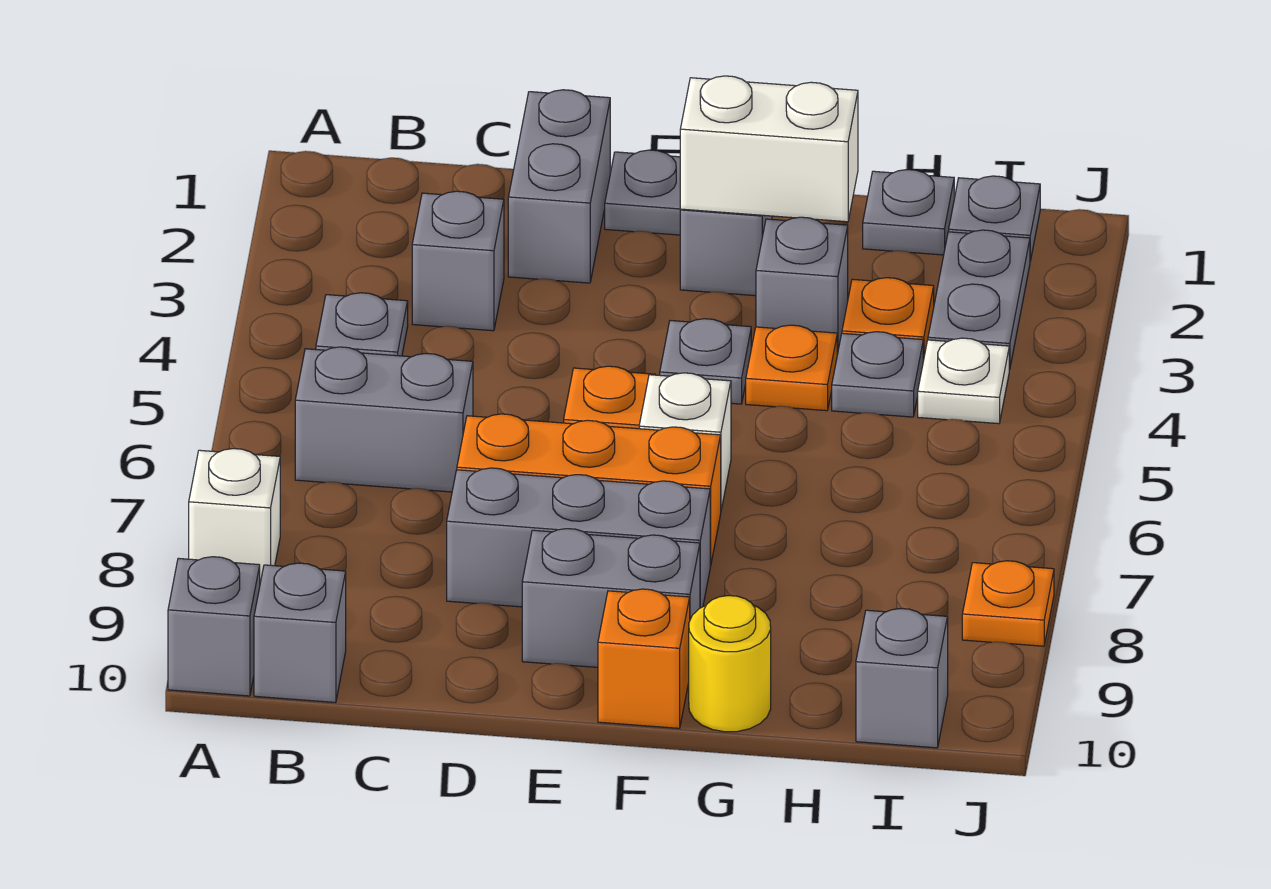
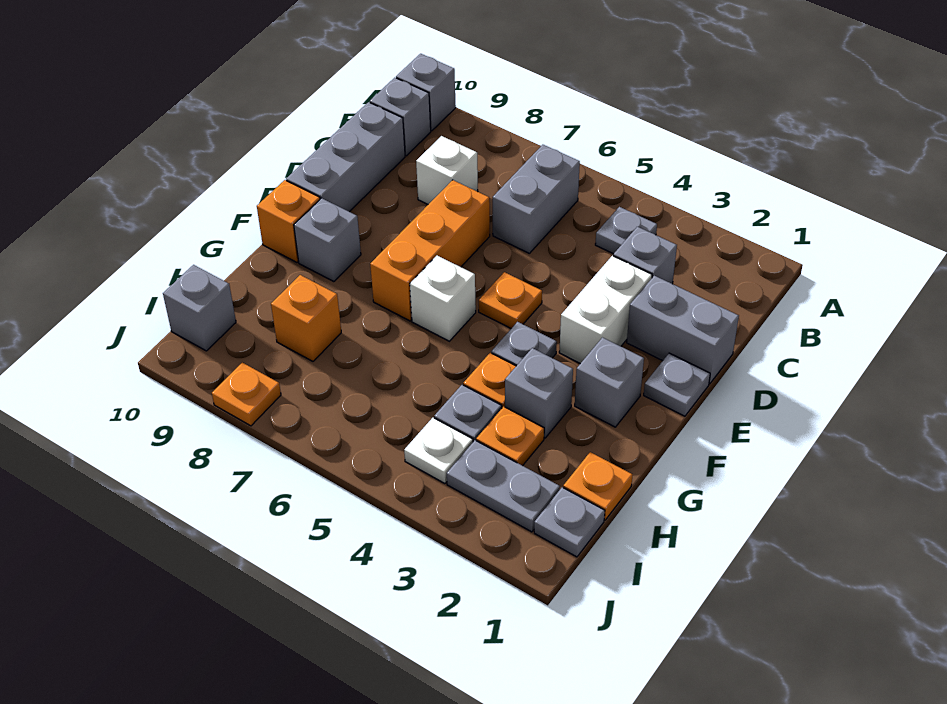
white 1x1 brick [189,449,280,583] -> white 1x1 brick moved to [416,136,478,204]
grey 1x3 brick [447,468,710,608] -> grey 1x3 brick moved to [286,102,405,212]
grey 1x2 brick [522,529,700,667] -> grey 1x1 brick [294,198,361,282]
white 1x2 brick [680,76,858,222] -> white 1x2 brick moved to [559,256,652,364]
yellow 1x1 round brick [689,596,771,732] -> none
grey 1x1 plate [863,170,954,255] -> orange 1x1 plate [563,452,632,520]
none -> orange 1x1 brick [271,275,341,361]

